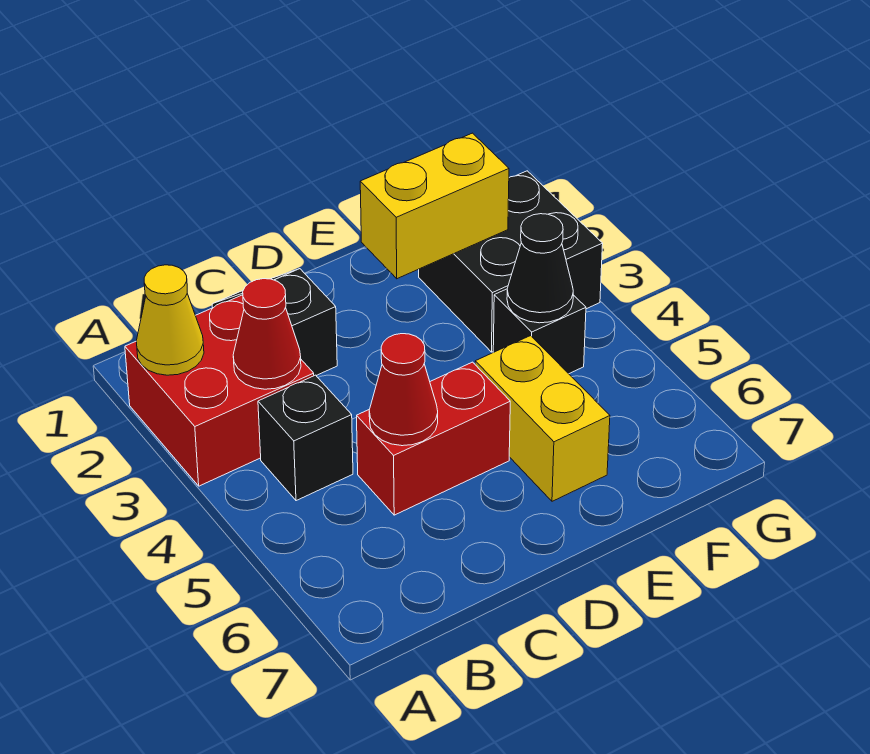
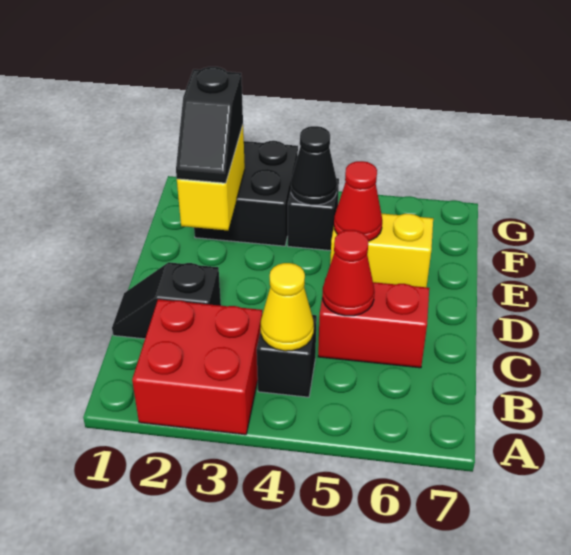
yellow 1x1 cone [136,265,204,375] -> yellow 1x1 cone moved to [261,263,314,351]
red 1x1 cone [233,279,301,389] -> red 1x1 cone moved to [334,161,382,241]
red 1x2 brick [357,362,510,515] -> red 1x2 brick turned to [318,278,429,368]
none -> black 1x2 slope [176,67,243,183]

